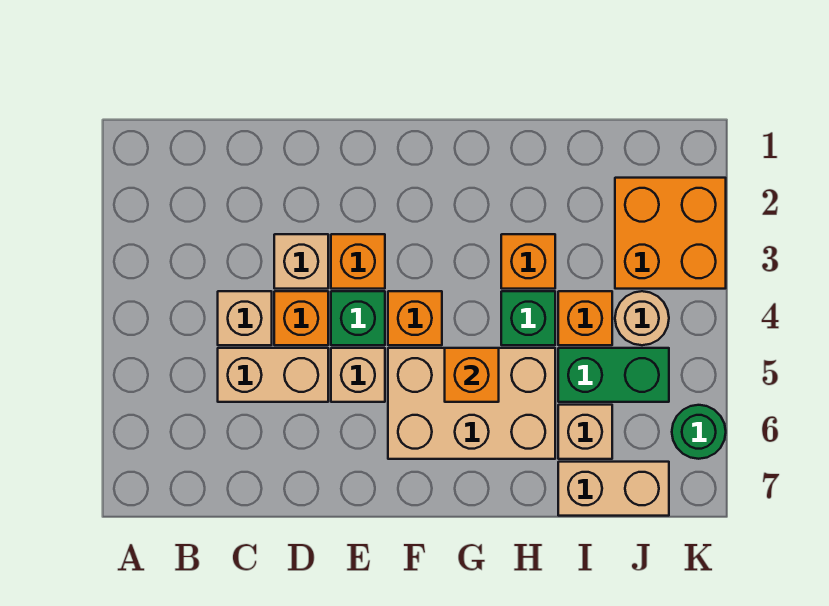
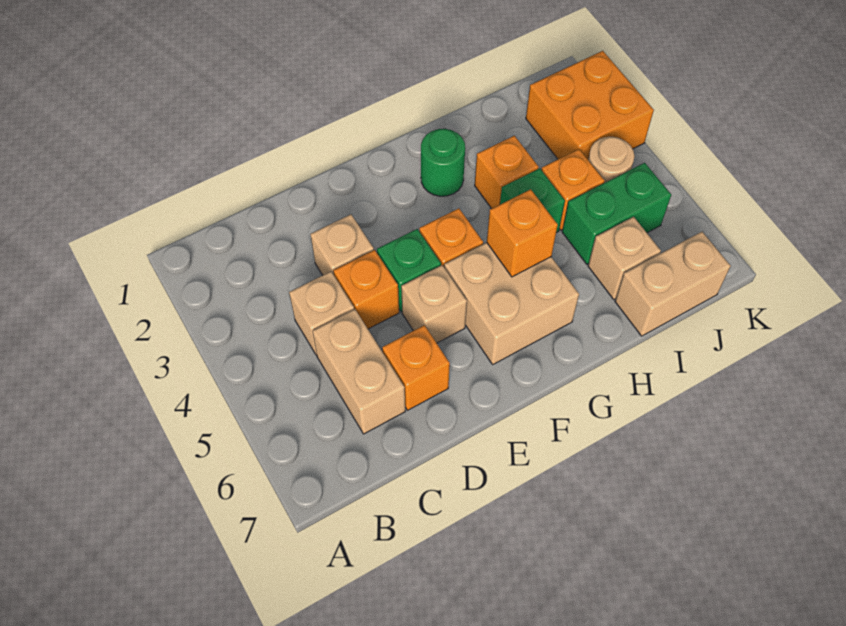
tan 1x2 brick [218,348,328,402] -> tan 1x2 brick turned to [312,309,405,434]
orange 1x1 brick [331,234,385,289] -> orange 1x1 brick moved to [382,325,450,410]
tan 2x3 brick [388,348,555,459] -> tan 2x2 brick [444,243,579,364]
green 1x1 round brick [672,405,726,459] -> green 1x1 round brick moved to [421,129,465,196]

